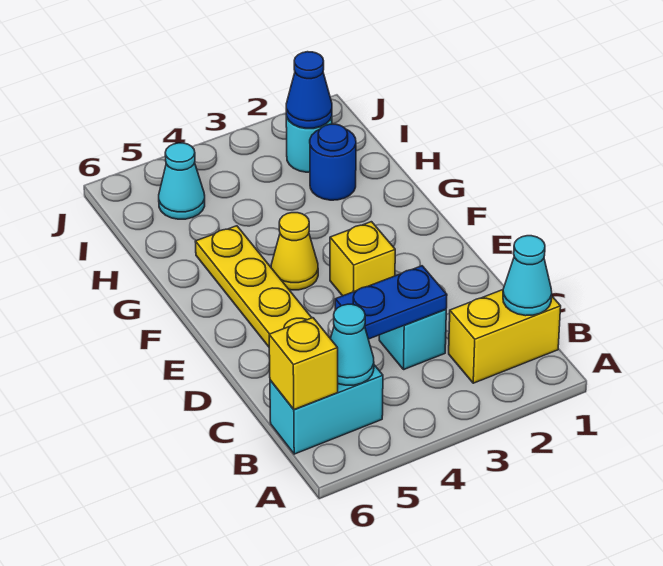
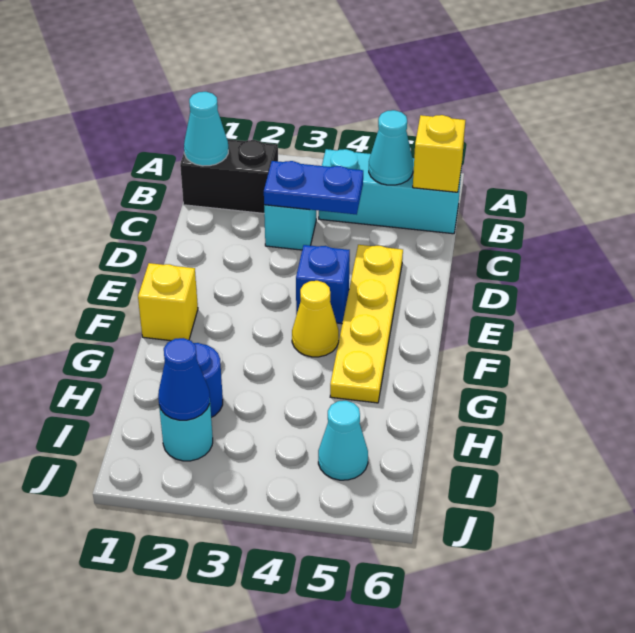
yellow 1x2 brick [449,290,561,383] -> black 1x2 brick [180,139,278,213]
cyan 1x2 brick [270,365,383,454] -> cyan 1x3 brick [319,149,462,234]
yellow 1x1 brick [330,222,395,296] -> yellow 1x1 brick moved to [138,263,198,341]
none -> blue 1x1 brick [296,245,350,324]

